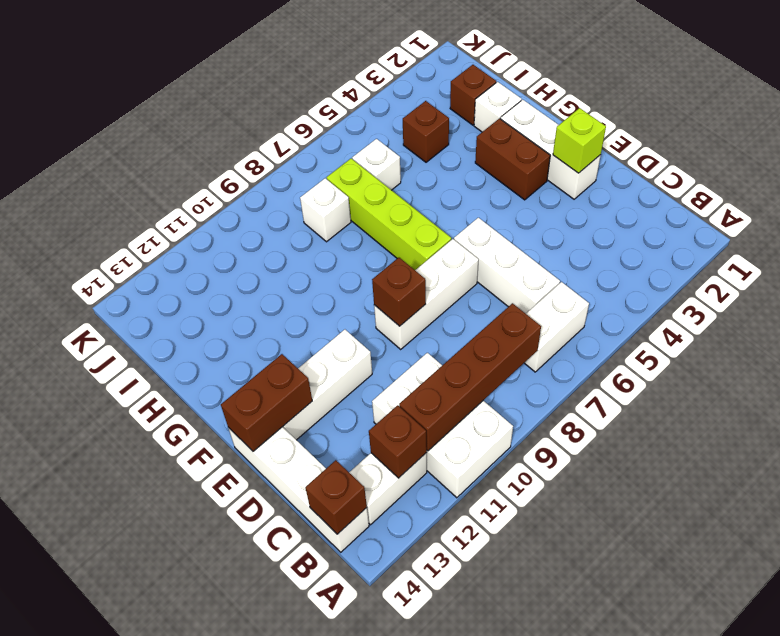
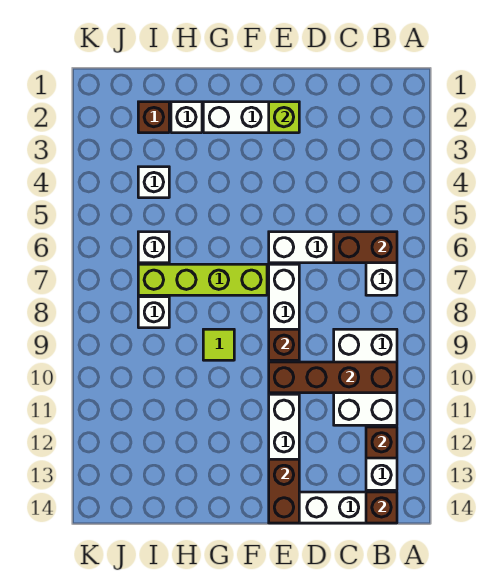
white 2x3 brick [372,353,513,498] -> white 2x3 brick turned to [334,329,397,425]
brown 1x4 brick [399,303,541,451] -> brown 1x4 brick turned to [269,362,397,393]
brown 1x2 brick [475,118,550,200] -> brown 1x2 brick moved to [334,232,397,263]
none -> lime 1x1 tile [203,329,234,360]
brown 1x1 brick [403,101,449,162] -> white 1x1 brick [138,167,169,198]

